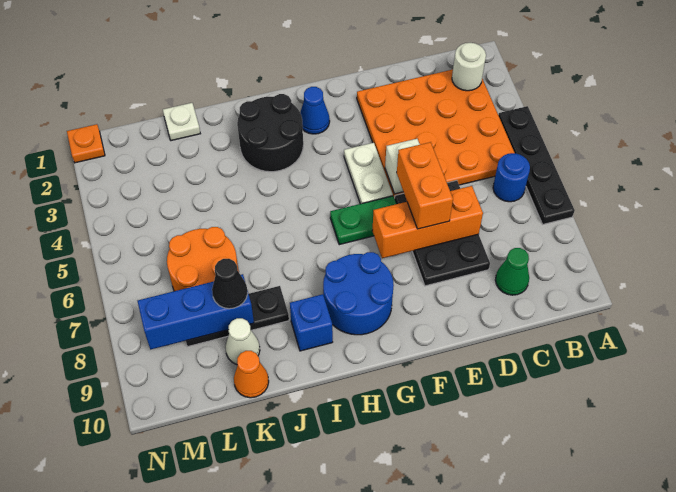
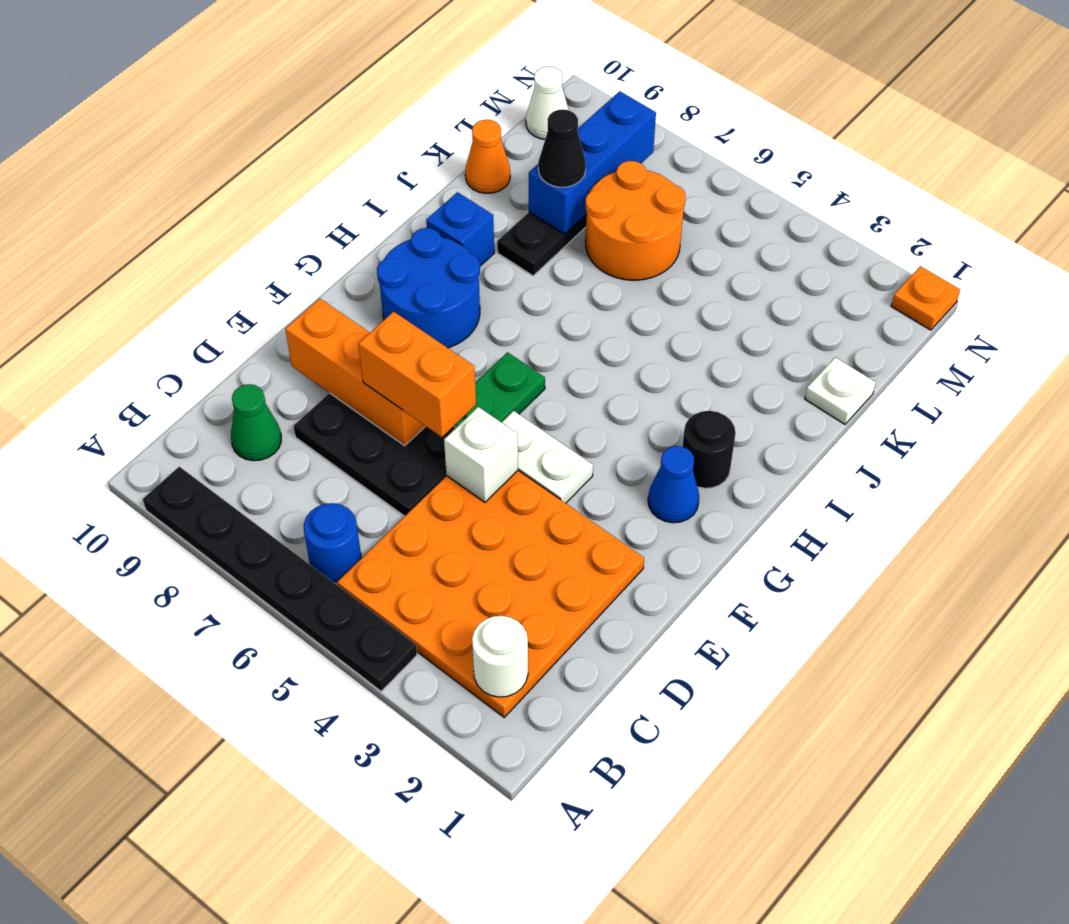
black 1x4 plate [498,106,575,224] -> black 1x6 plate [143,466,417,691]
orange 1x3 brick [372,186,483,258] -> orange 1x3 brick turned to [285,299,425,446]
black 2x2 round brick [237,94,303,172] -> black 1x1 round brick [682,411,736,488]
white 1x1 cone [225,318,260,365] -> white 1x1 cone moved to [526,66,569,139]

